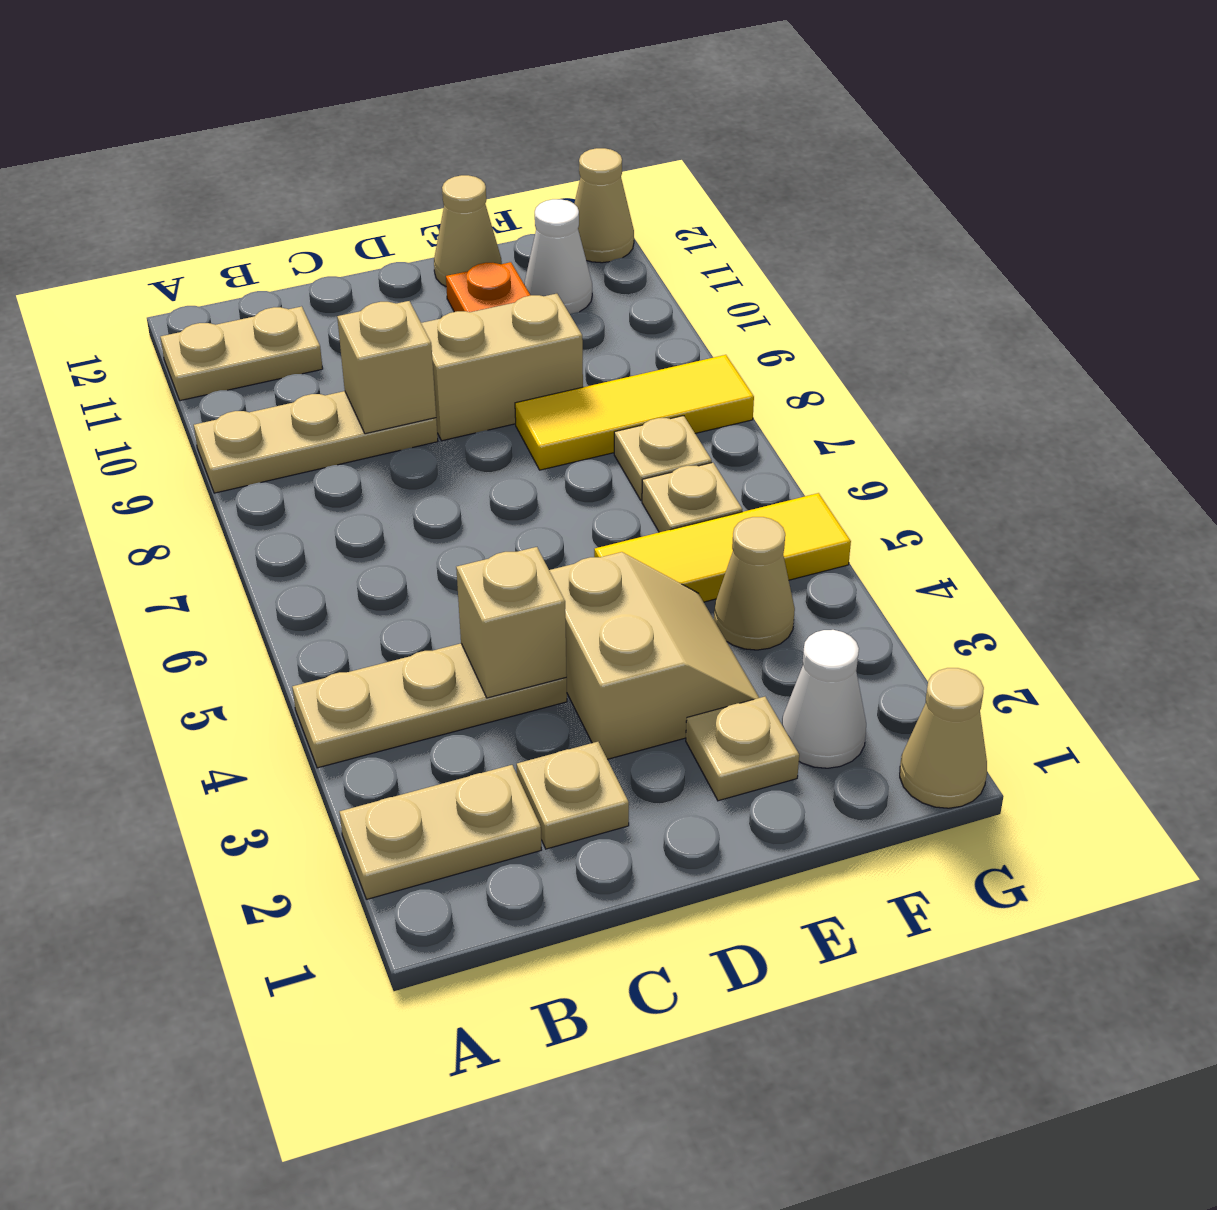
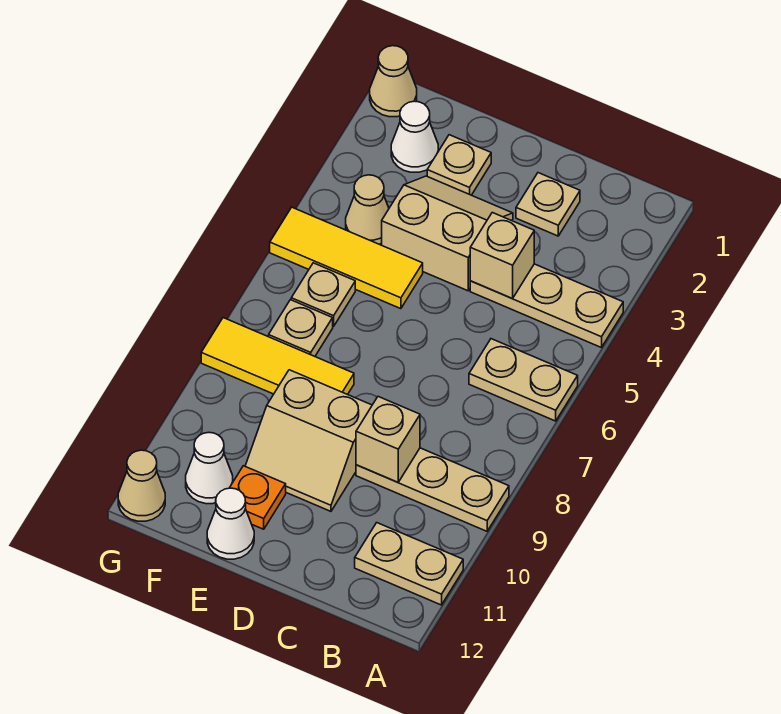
tan 1x2 plate [340,765,541,899] -> tan 1x2 plate moved to [469,339,578,421]
tan 2x2 slope [549,552,759,759] -> tan 2x2 slope turned to [382,176,513,291]
tan 1x1 cone [434,175,502,286] -> white 1x1 cone [207,488,254,559]

